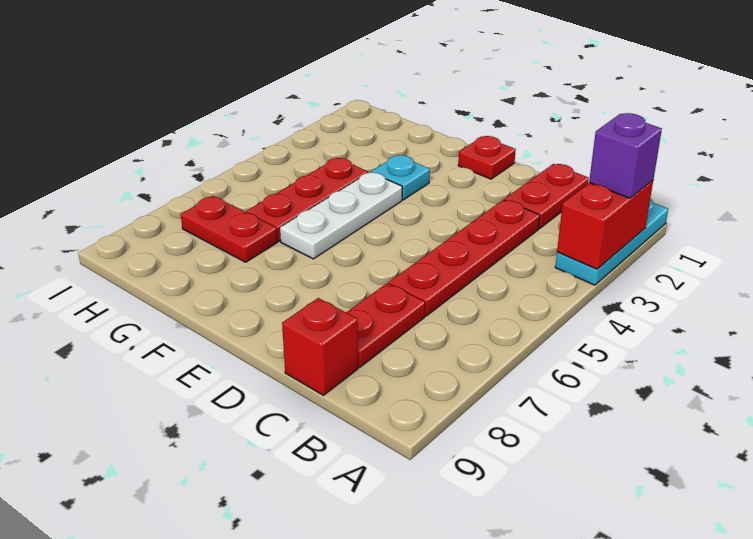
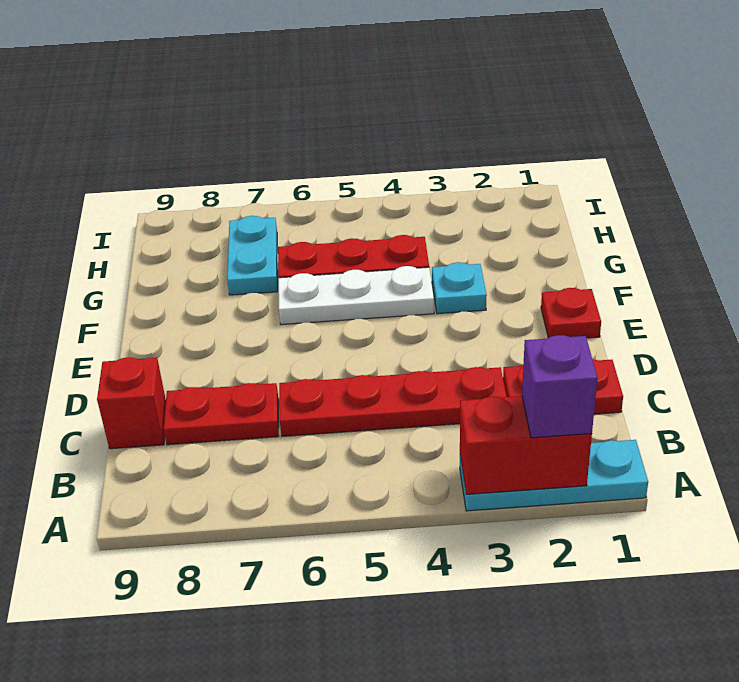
red 1x2 plate [181,196,277,262] -> cyan 1x2 plate [227,216,278,295]

